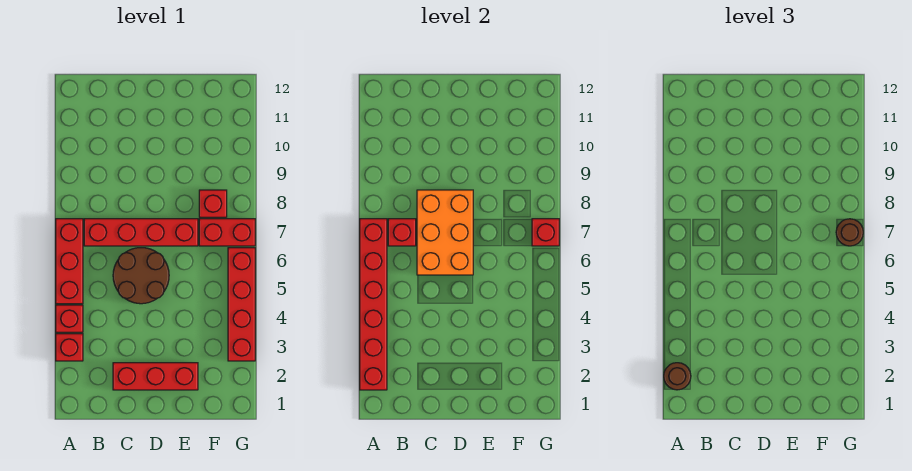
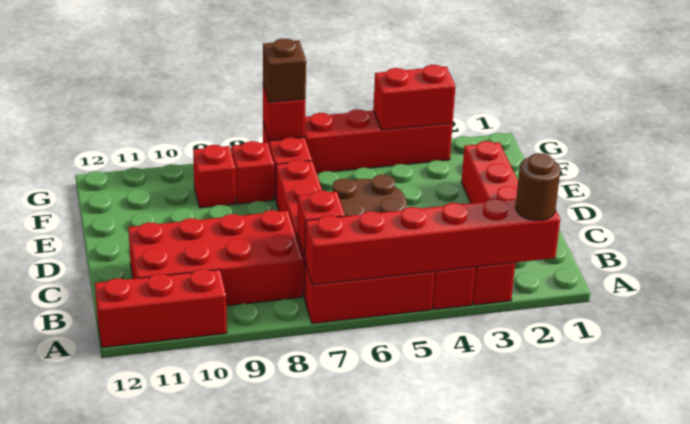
none -> red 1x3 brick [95,269,227,348]
none -> red 2x4 brick [128,210,303,306]
orange 2x3 brick [417,190,473,275] -> none
none -> red 1x1 brick [193,145,236,208]
none -> red 1x2 brick [373,65,456,130]
brown 1x1 round brick [836,219,863,246] -> brown 1x1 brick [263,38,306,102]

